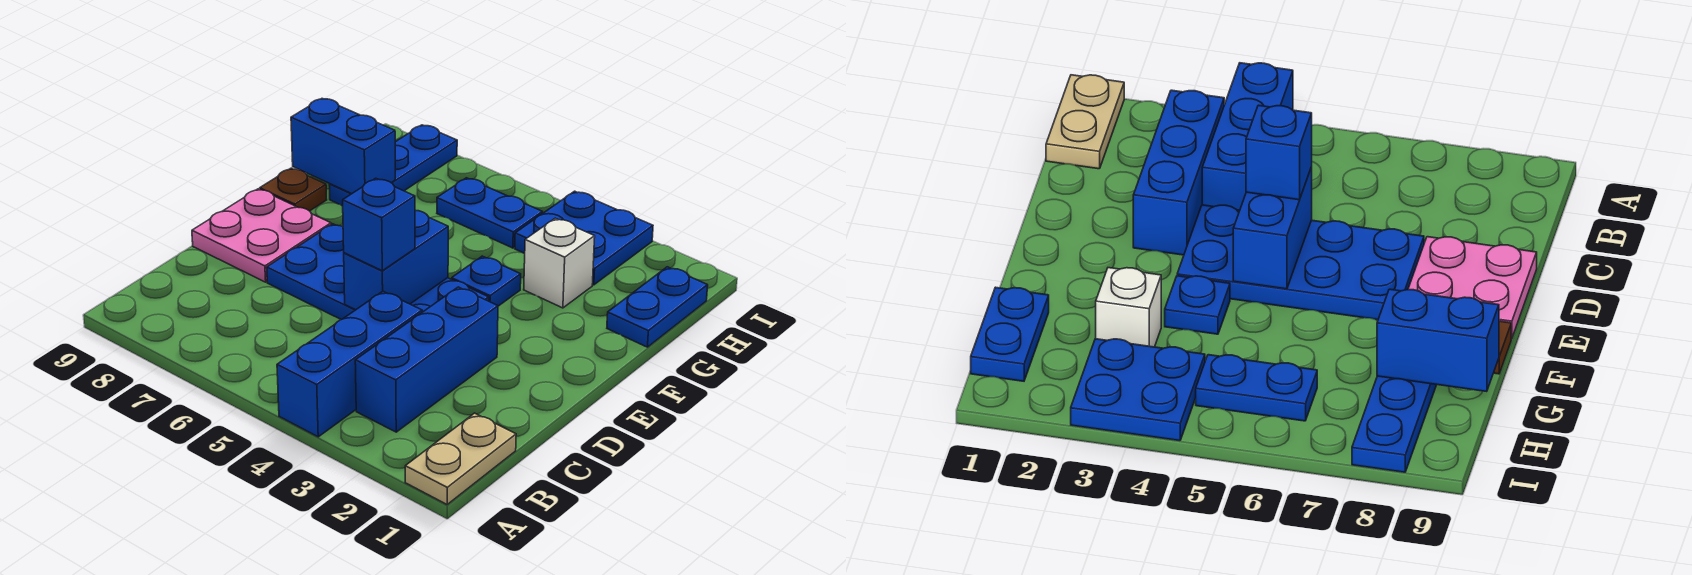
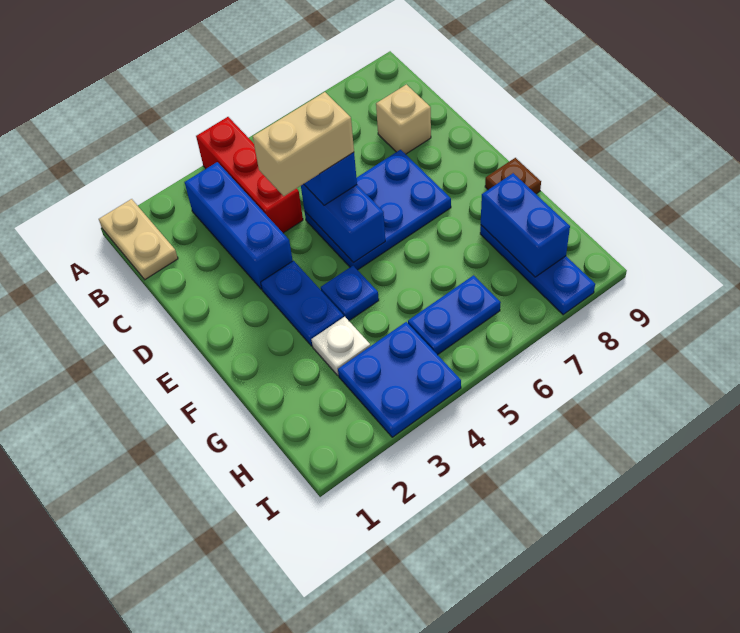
blue 1x3 brick [277,291,422,437] -> red 1x3 brick [196,117,303,233]
none -> tan 1x1 brick [376,84,431,154]
blue 2x4 plate [267,224,489,320] -> blue 2x3 plate [305,150,451,270]
none -> tan 1x2 brick [253,92,354,196]
pink 2x2 plate [192,189,331,282] -> none
blue 1x2 plate [607,267,708,347] -> blue 1x2 plate moved to [261,261,344,346]
white 1x1 brick [524,218,595,308] -> white 1x1 plate [311,317,370,375]
blue 1x2 brick [291,99,395,194] -> blue 1x2 brick turned to [481,173,570,277]

